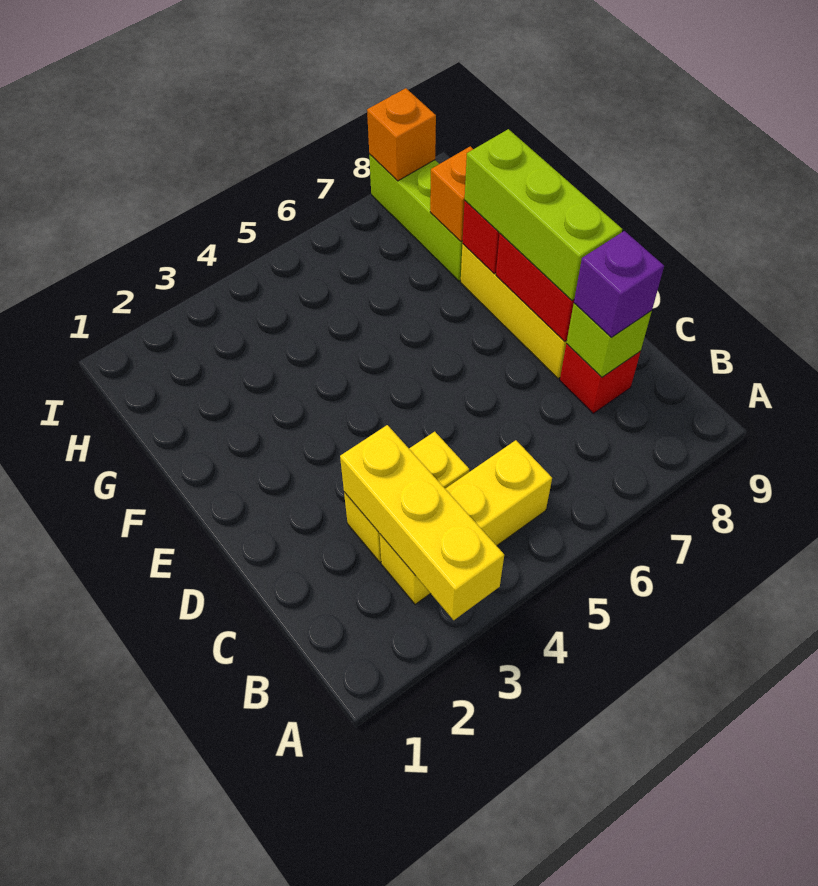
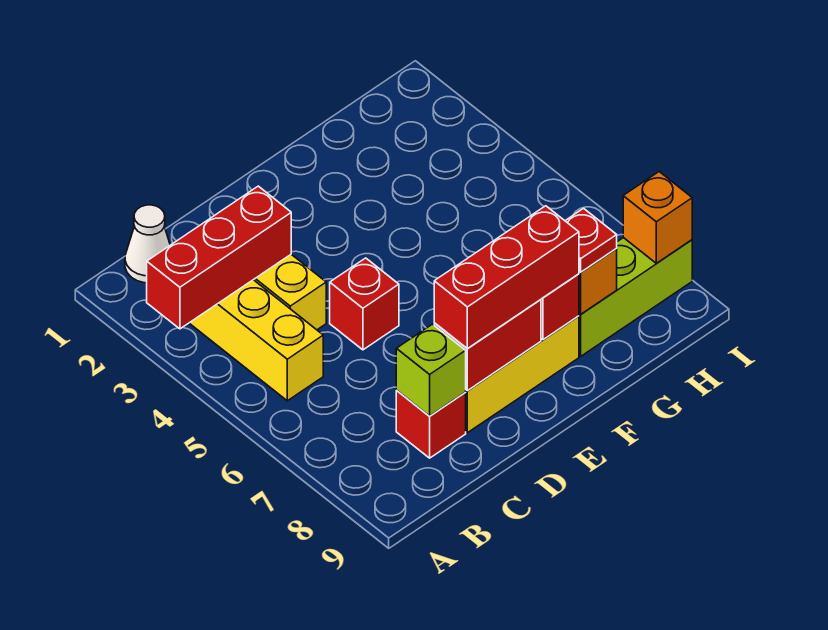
yellow 1x3 brick [340,425,504,620] -> red 1x3 brick [147,186,291,329]
none -> white 1x1 cone [125,205,170,283]
purple 1x1 brick [574,231,664,338] -> none
none -> red 1x1 brick [330,258,399,350]
lime 1x3 brick [465,129,622,300] -> red 1x3 brick [434,206,579,348]
none -> red 1x1 plate [565,208,617,272]

